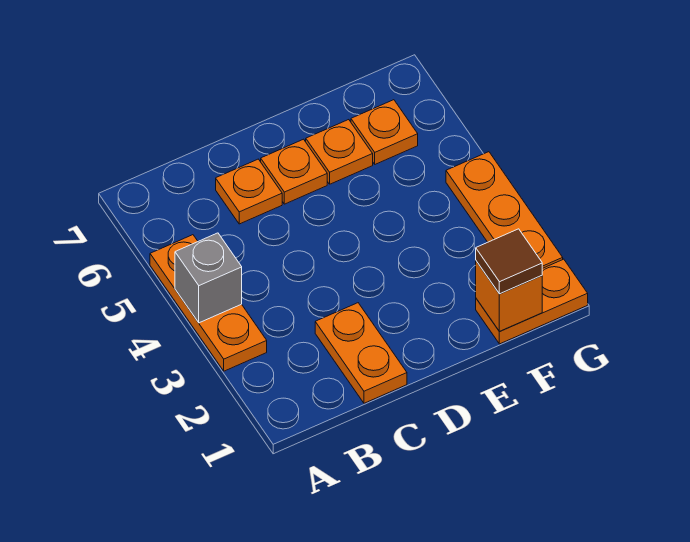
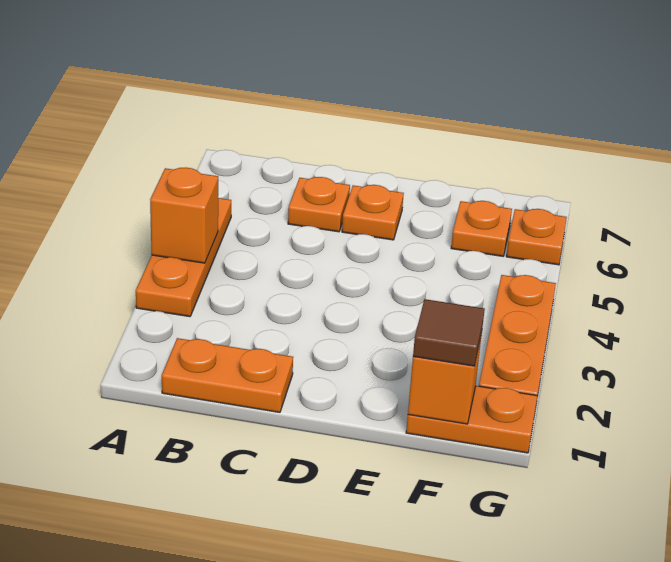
grey 1x1 brick [175,233,242,323] -> orange 1x1 brick [150,167,218,263]
orange 1x2 plate [315,303,407,403] -> orange 1x2 plate turned to [162,338,293,412]
orange 1x1 plate [306,120,373,184] -> orange 1x1 plate moved to [506,209,567,265]

